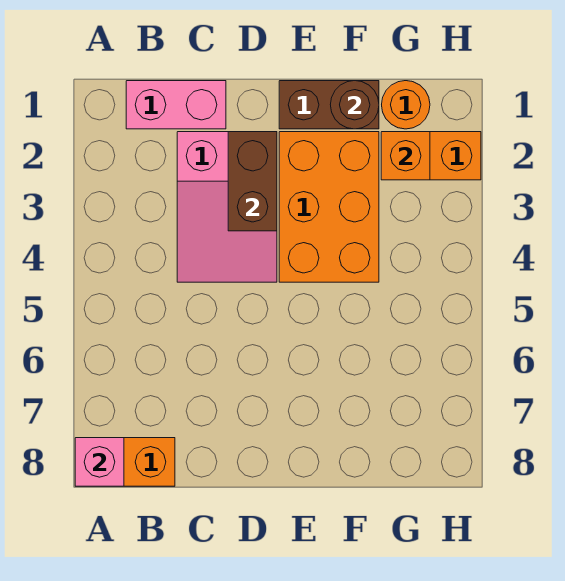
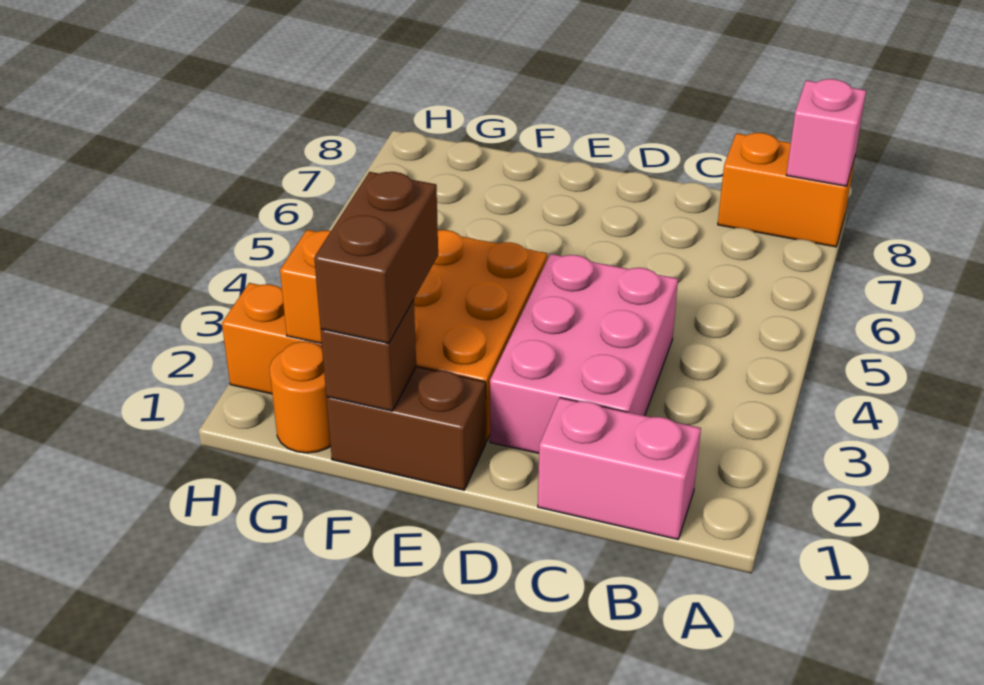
pink 2x3 slope [177,132,277,282] -> pink 2x3 brick [490,254,678,453]
brown 1x2 brick [228,132,277,231] -> brown 1x2 brick moved to [314,172,438,343]
brown 1x1 round brick [330,81,379,129] -> brown 1x1 brick [321,300,416,411]

